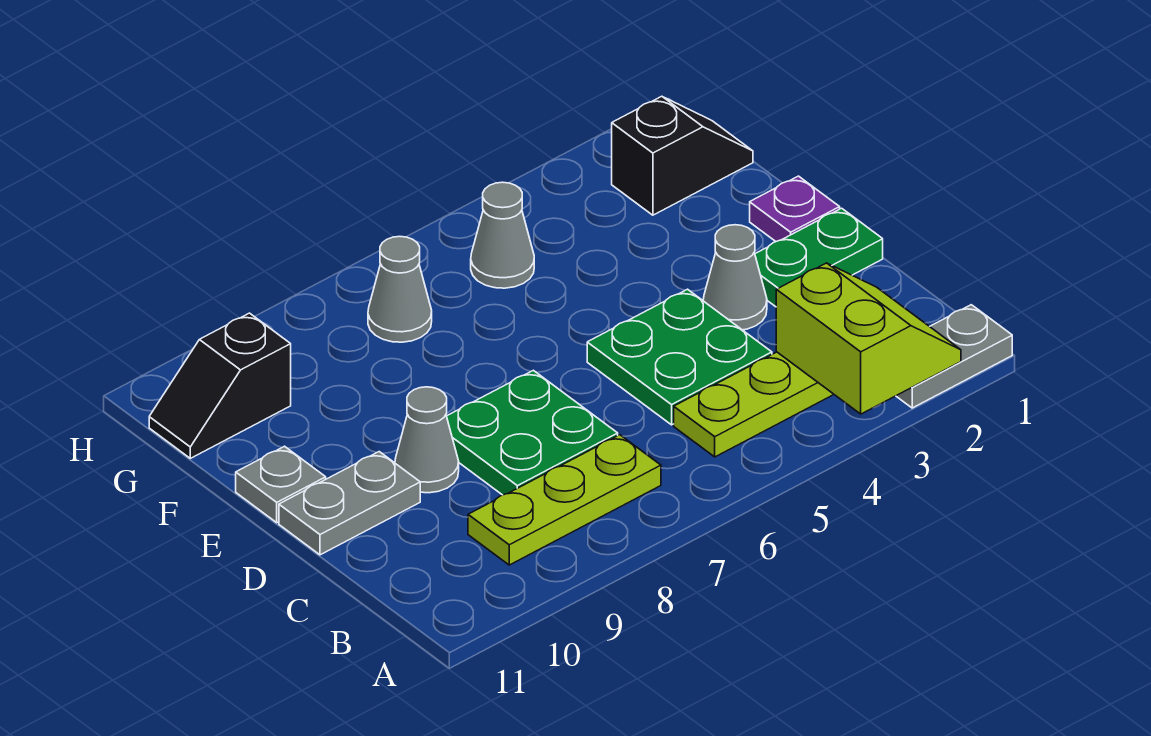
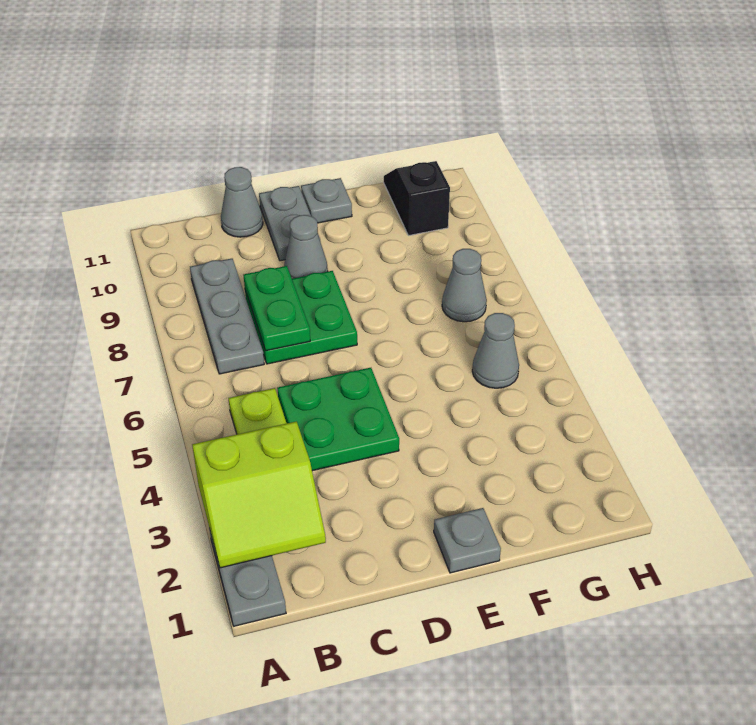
lime 1x3 plate [468,435,661,565] -> grey 1x3 plate [190,259,264,374]
green 1x2 plate [755,208,883,307] -> green 1x2 plate moved to [244,266,310,351]
grey 1x1 cone [703,225,767,330] -> grey 1x1 cone moved to [221,167,263,237]
purple 1x1 plate [750,176,840,241] -> grey 1x1 plate [434,508,501,573]
black 1x2 slope [612,96,753,215] -> none

